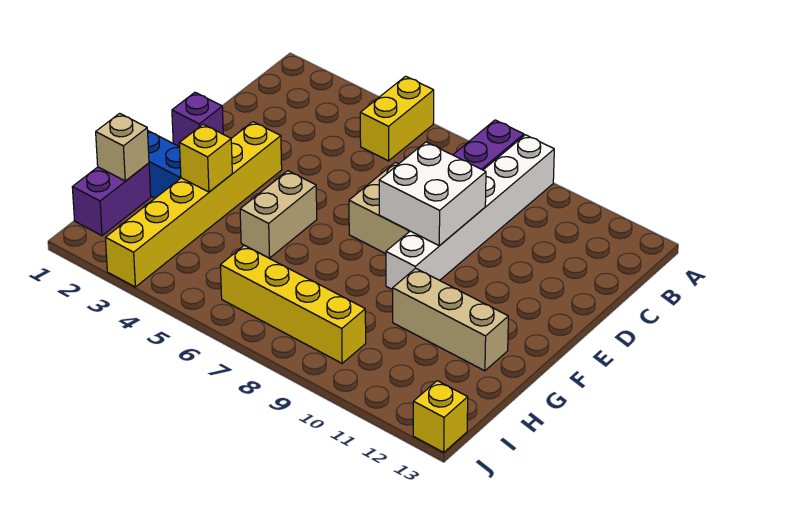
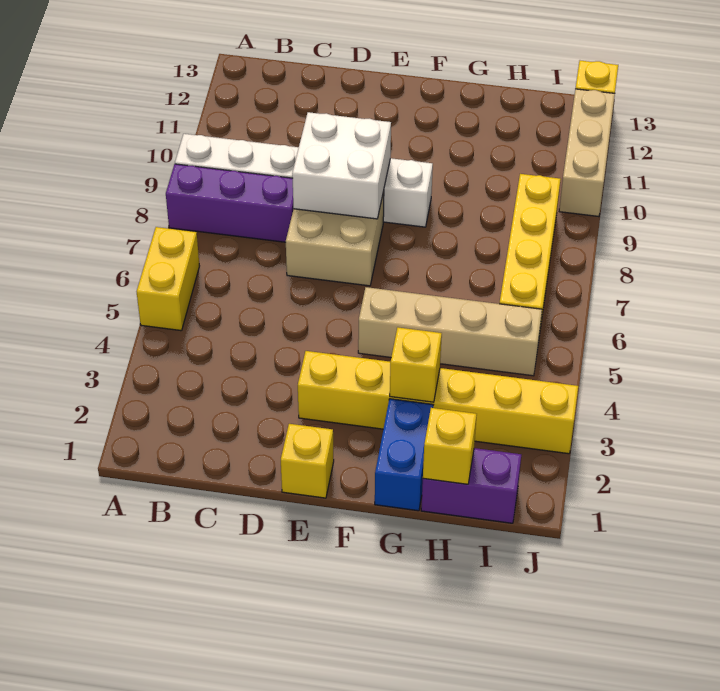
yellow 1x2 brick [360,76,434,161] -> yellow 1x2 brick turned to [137,227,199,331]
purple 1x1 brick [172,92,223,147] -> yellow 1x1 brick [281,424,334,498]
tan 1x2 brick [240,171,317,258] -> tan 1x4 brick [358,287,542,376]
tan 1x3 brick [393,268,508,371] -> tan 1x3 brick moved to [559,89,615,217]
tan 1x1 brick [96,113,149,181] -> yellow 1x1 brick [423,408,477,484]

